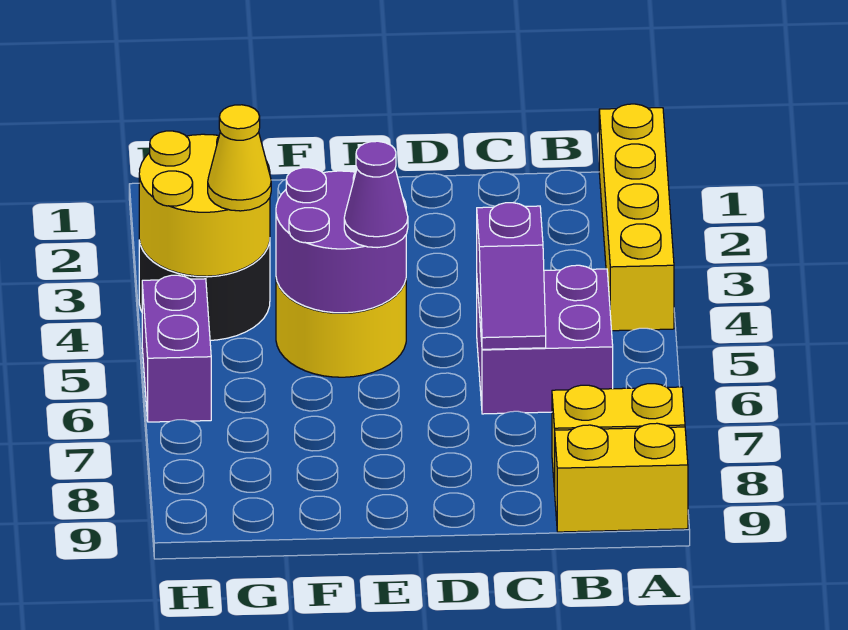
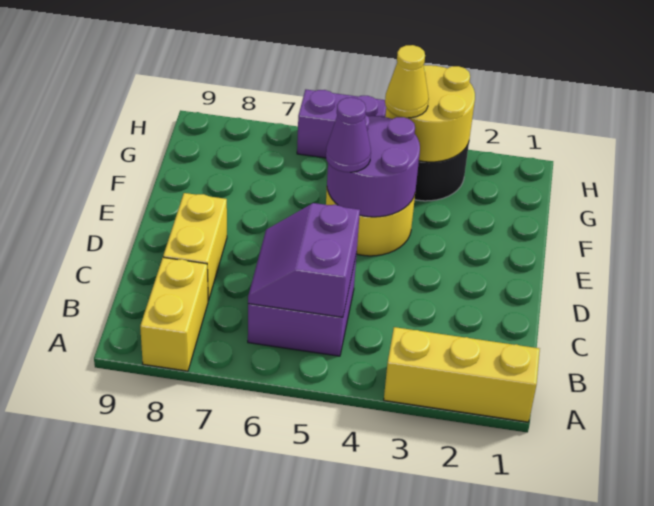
yellow 1x4 brick [599,104,674,331] -> yellow 1x3 brick [384,327,540,422]
yellow 1x2 brick [555,423,688,532] -> yellow 1x2 brick moved to [163,193,227,301]
purple 1x2 slope [477,203,546,349] -> purple 2x2 slope [248,203,360,317]

